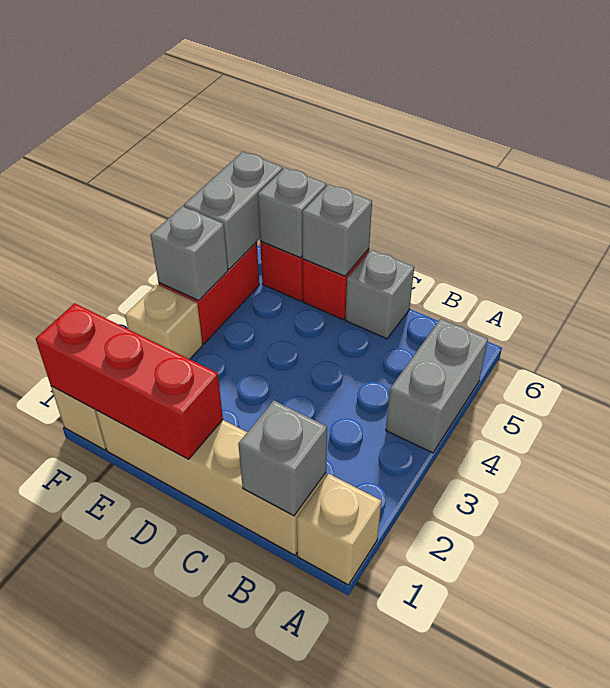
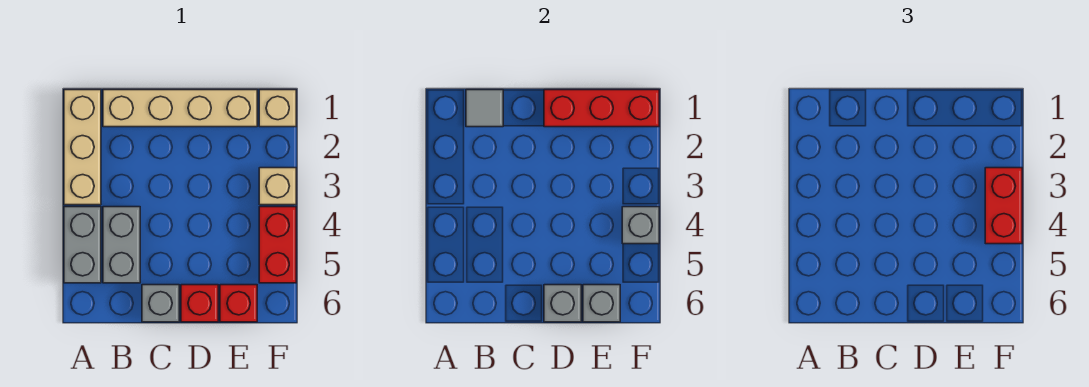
tan 1x1 brick [297,474,381,585] -> tan 1x3 brick [64,90,101,205]
grey 1x1 brick [238,401,327,516] -> grey 1x1 tile [466,90,503,127]
none -> red 1x2 brick [985,168,1022,244]
grey 1x2 brick [184,152,283,269] -> grey 1x2 brick moved to [103,207,140,283]

